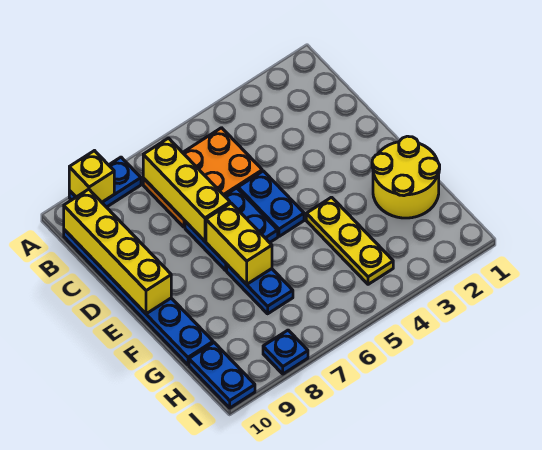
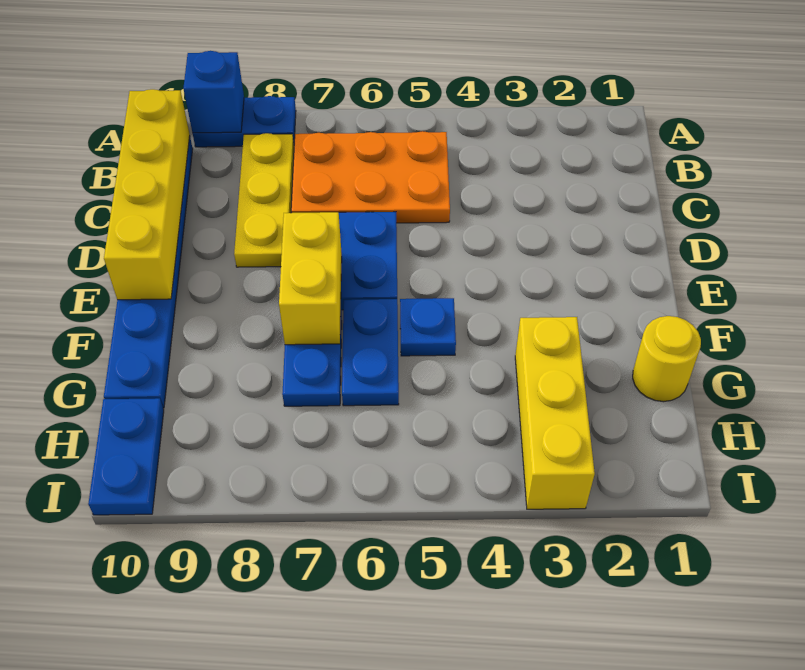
yellow 1x1 brick [69,151,114,202] -> blue 1x1 brick [183,51,244,133]
yellow 1x3 brick [143,138,230,241] -> yellow 1x3 brick moved to [515,317,595,509]
blue 1x2 plate [238,171,304,236] -> blue 1x2 plate moved to [342,299,399,406]
yellow 2x2 round brick [372,136,440,218] -> yellow 1x1 round brick [633,316,701,402]
yellow 1x3 plate [306,197,393,284] -> yellow 1x3 plate moved to [234,133,294,267]
blue 1x1 plate [263,330,308,374] -> blue 1x1 plate moved to [400,298,456,356]

